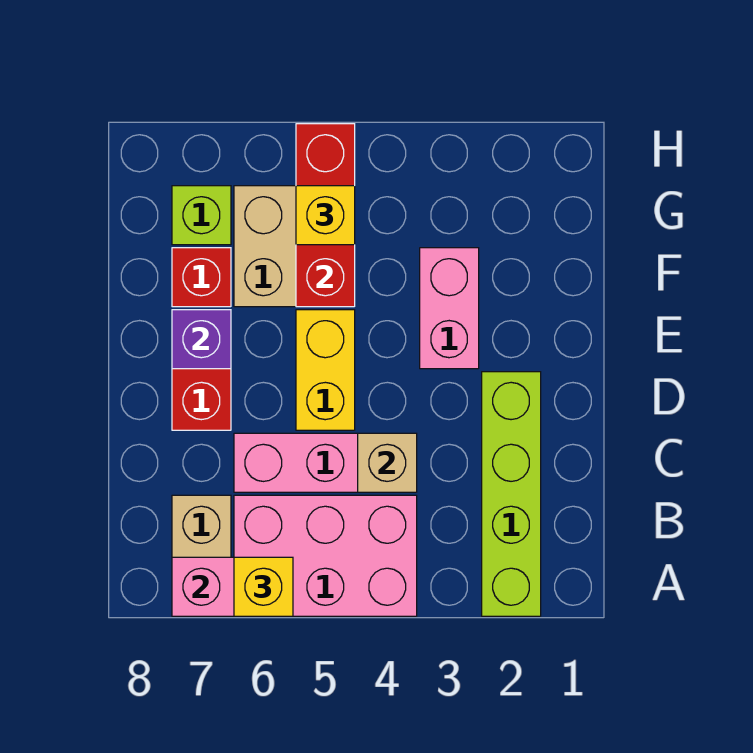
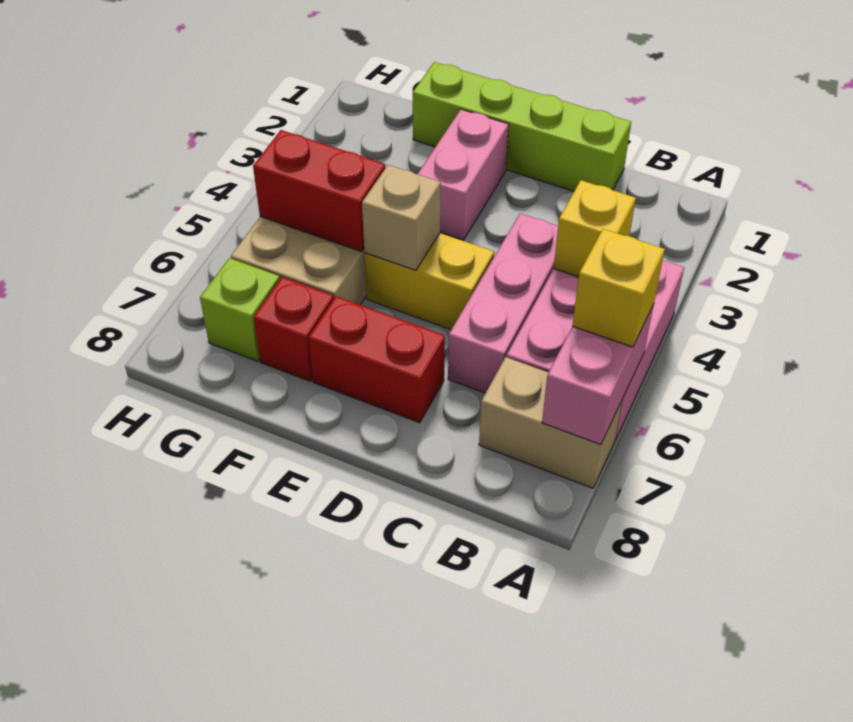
lime 1x4 brick [482,372,541,616] -> lime 1x4 brick moved to [413,62,631,191]
tan 1x1 brick [358,433,417,492] -> tan 1x1 brick moved to [362,165,441,270]
pink 1x2 brick [420,248,479,369] -> pink 1x2 brick turned to [418,109,509,240]
purple 1x1 brick [172,310,231,369] -> none
red 1x3 brick [296,124,355,307] -> red 1x2 brick [253,130,385,252]
yellow 1x1 brick [296,186,355,245] -> yellow 1x1 brick moved to [554,180,636,277]

